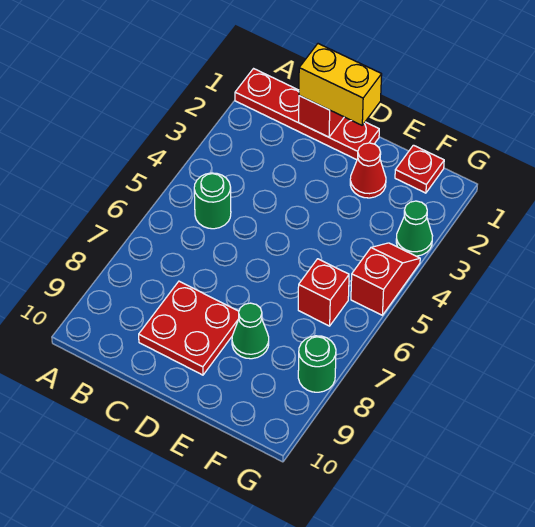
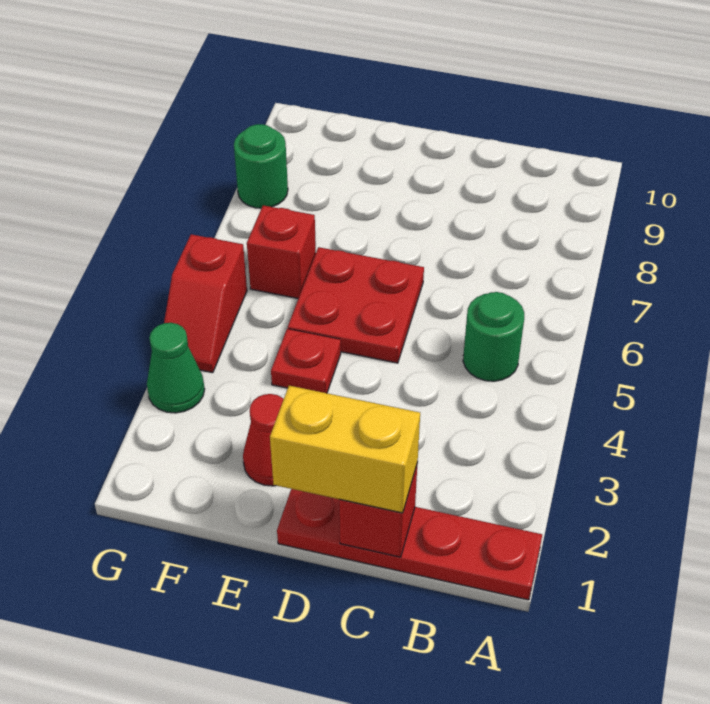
red 2x2 plate [139,281,239,375] -> red 2x2 plate moved to [288,247,424,363]
green 1x1 cone [232,303,269,359] -> none
red 1x1 plate [395,145,444,193] -> red 1x1 plate moved to [271,329,341,393]

